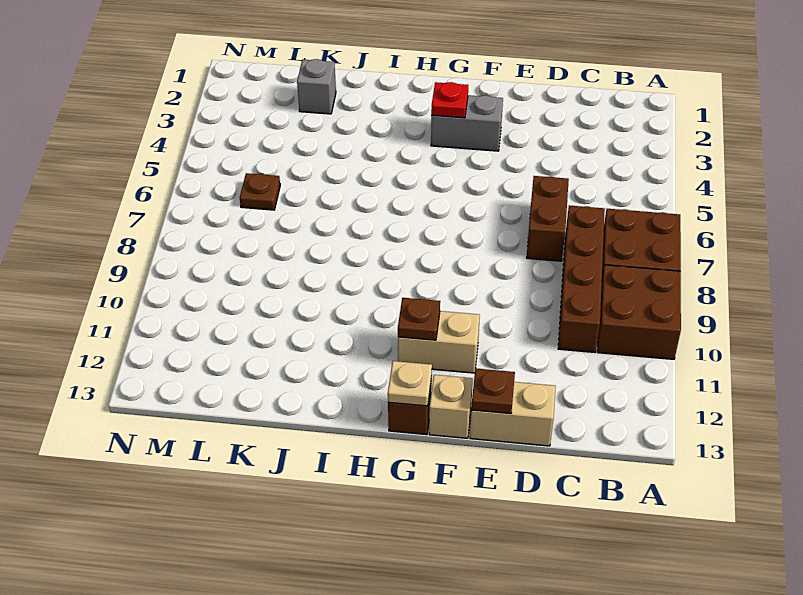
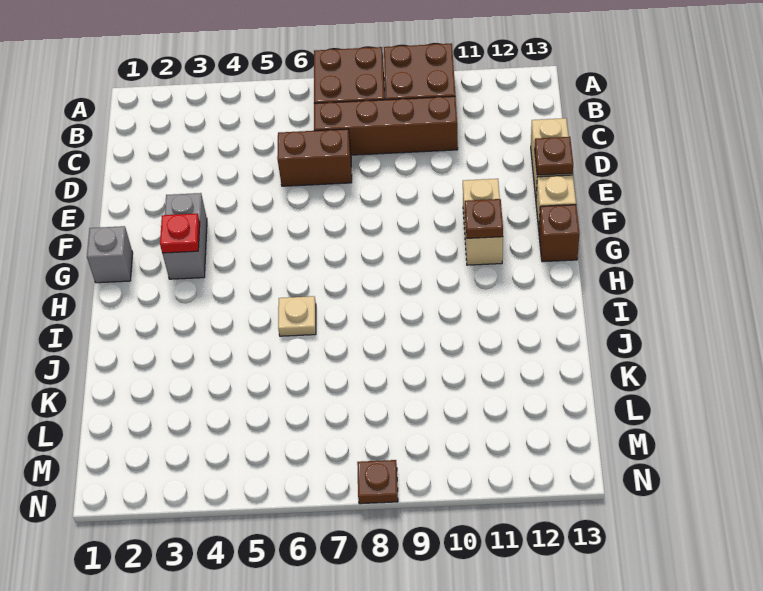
tan 1x1 plate [388,361,432,406] -> tan 1x1 plate moved to [278,296,316,336]
grey 1x1 brick [297,59,336,114] -> grey 1x1 brick moved to [87,226,133,283]
brown 1x1 plate [240,173,280,210] -> brown 1x1 plate moved to [357,460,398,504]

